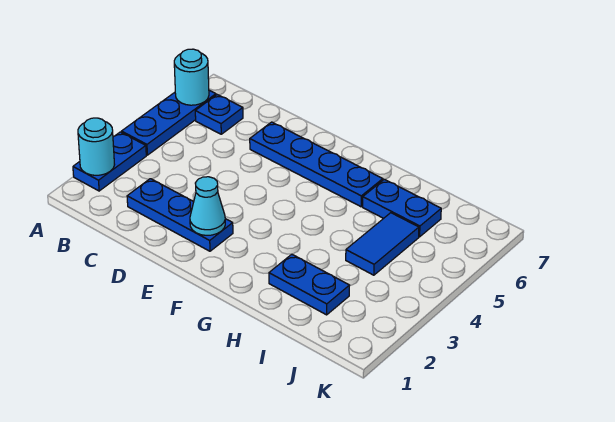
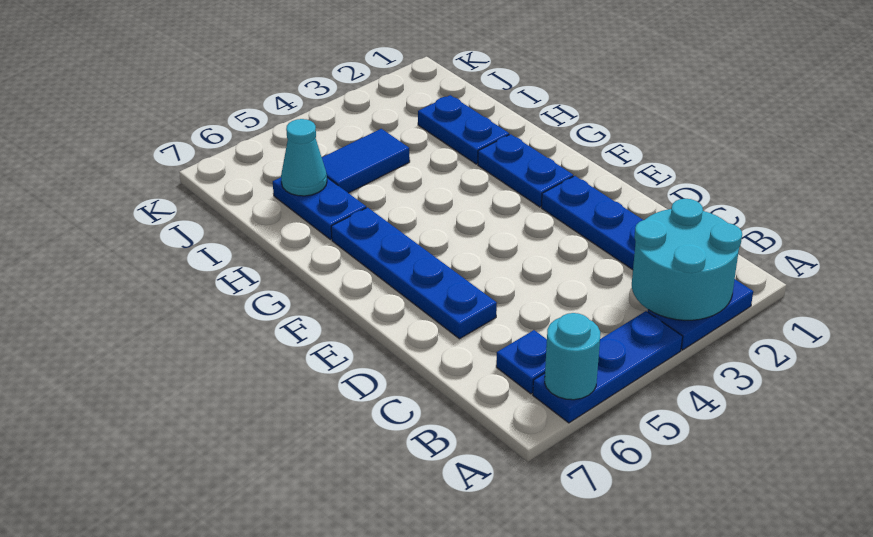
cyan 1x1 round brick [78,118,115,175] -> cyan 2x2 round brick [632,199,742,320]
cyan 1x1 cone [190,177,225,235] -> cyan 1x1 cone moved to [281,119,327,196]
none -> blue 1x2 plate [478,134,573,207]

